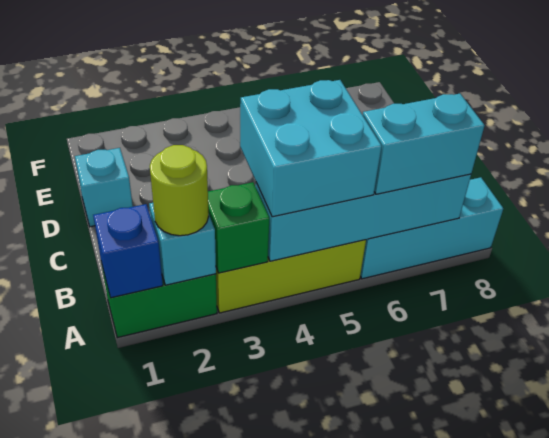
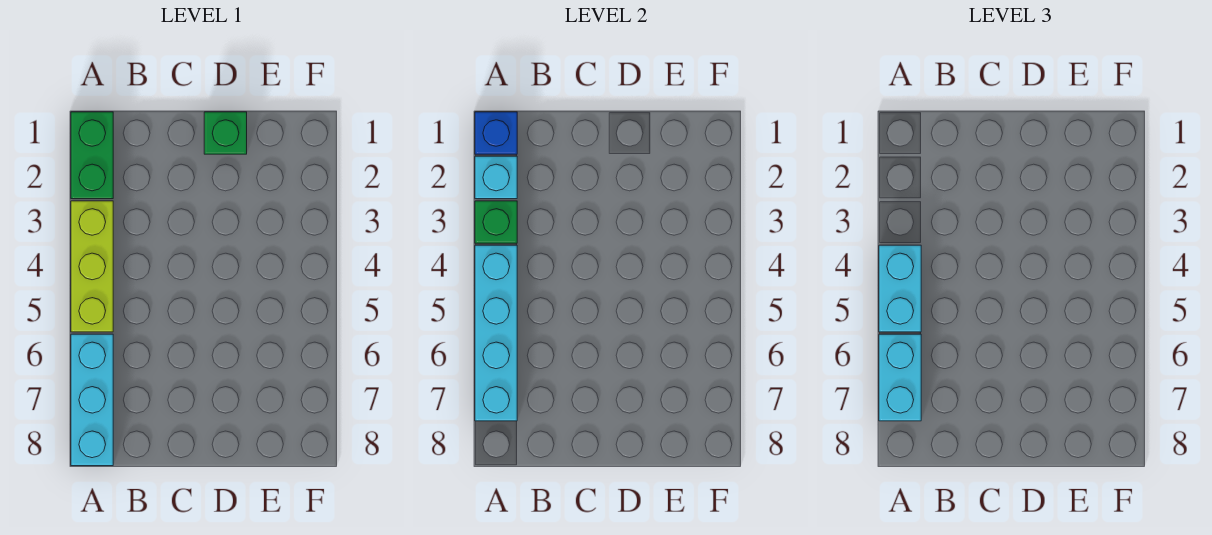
lime 1x1 round brick [150,145,209,236] -> none
cyan 2x2 brick [240,80,382,217] -> cyan 1x2 brick [879,245,921,332]
cyan 1x1 brick [75,148,133,227] -> green 1x1 brick [204,112,247,154]

